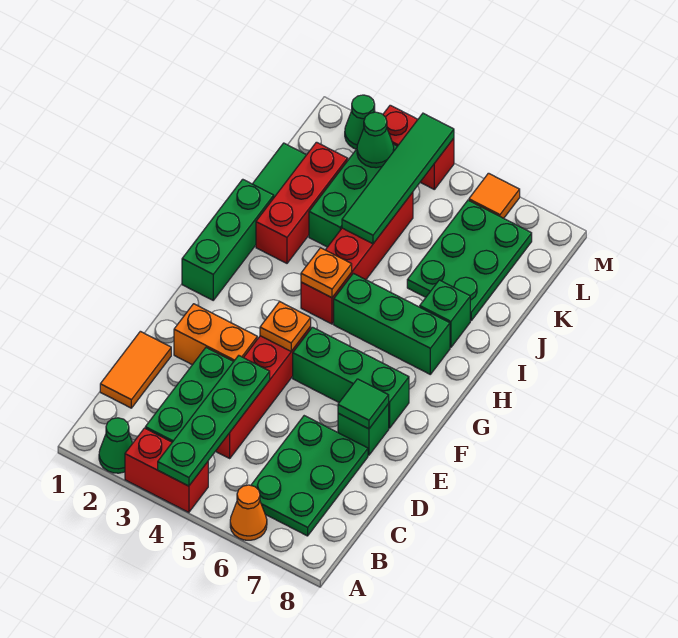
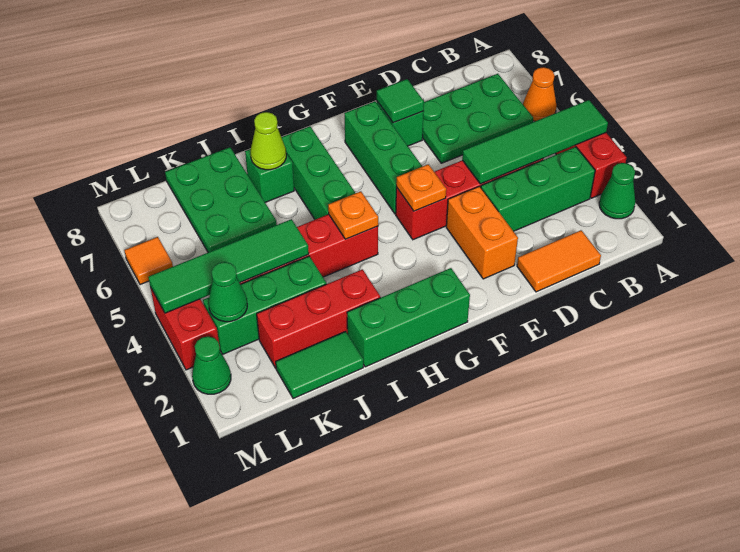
green 1x4 plate [158,355,270,486] -> green 1x4 tile [462,100,608,184]
none -> lime 1x1 cone [251,112,286,170]
green 2x3 plate [407,200,532,320] -> green 2x3 plate turned to [165,147,277,252]

